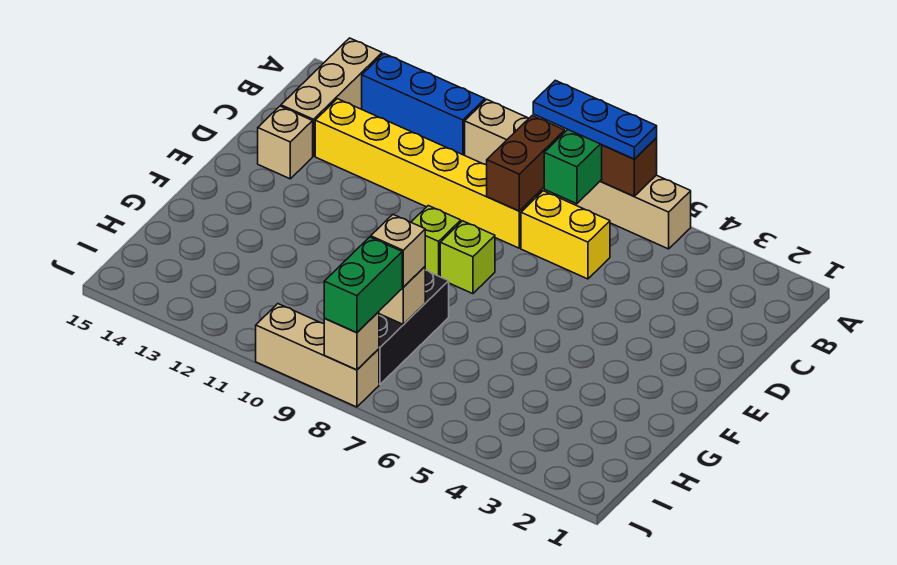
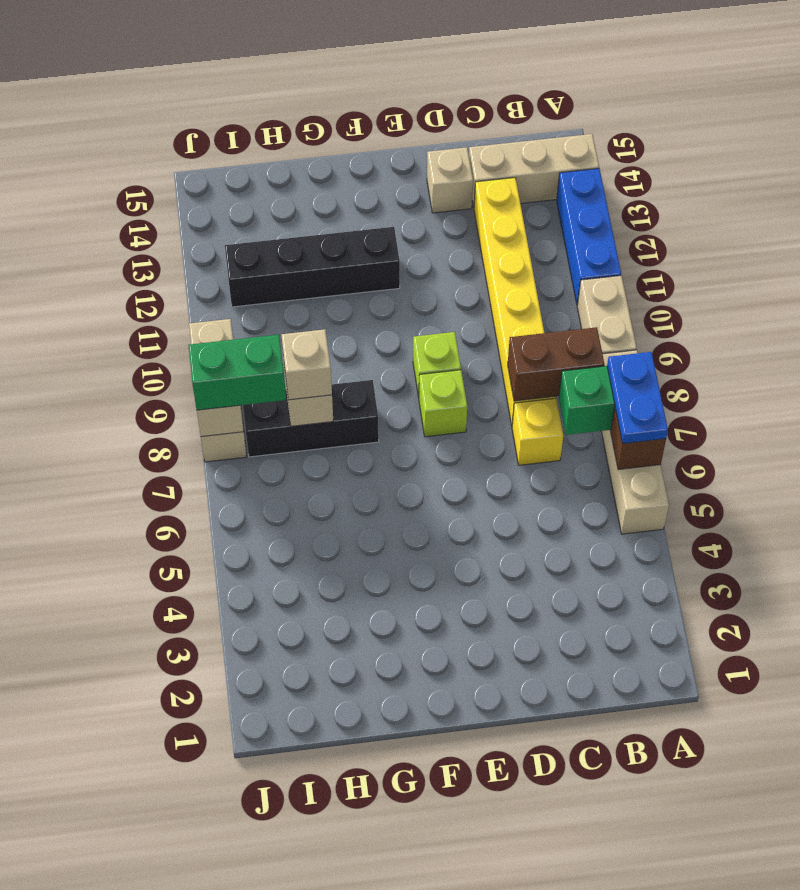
blue 1x3 plate [533,80,657,159] -> blue 1x2 plate [607,352,668,444]
yellow 1x2 brick [521,191,610,279] -> yellow 1x1 brick [512,398,563,465]
none -> black 1x4 brick [225,227,400,307]

